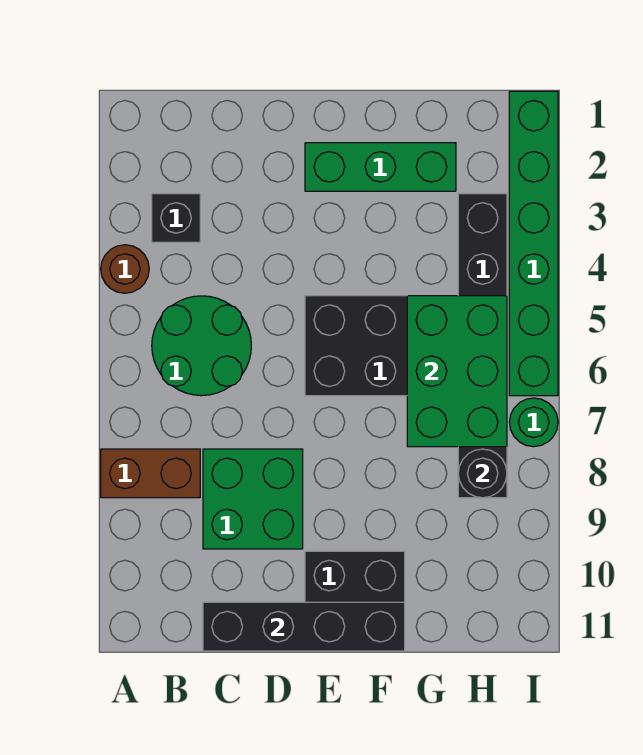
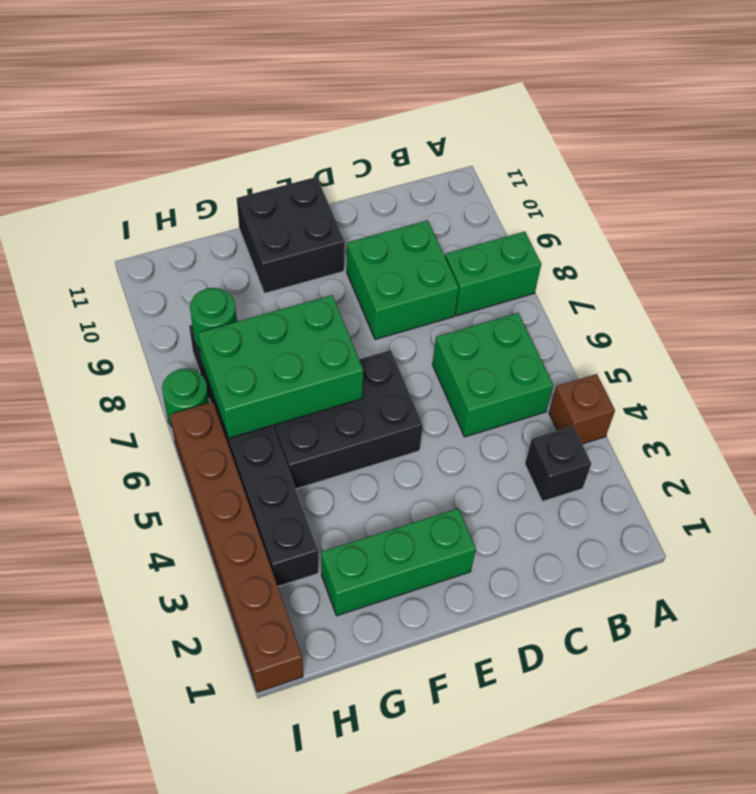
brown 1x1 round brick [101,245,149,293] -> brown 1x1 brick [549,374,615,444]
brown 1x2 brick [101,449,200,498] -> green 1x2 brick [445,232,541,316]
green 2x2 round brick [152,296,251,396] -> green 2x2 brick [433,313,553,437]
black 1x4 brick [203,602,405,651] -> none
green 2x3 brick [407,296,507,447] -> green 2x3 brick turned to [198,295,363,438]
black 1x1 round brick [458,449,507,498] -> green 1x1 round brick [190,288,237,349]
green 1x6 brick [509,91,558,396] -> brown 1x6 brick [170,402,303,692]

